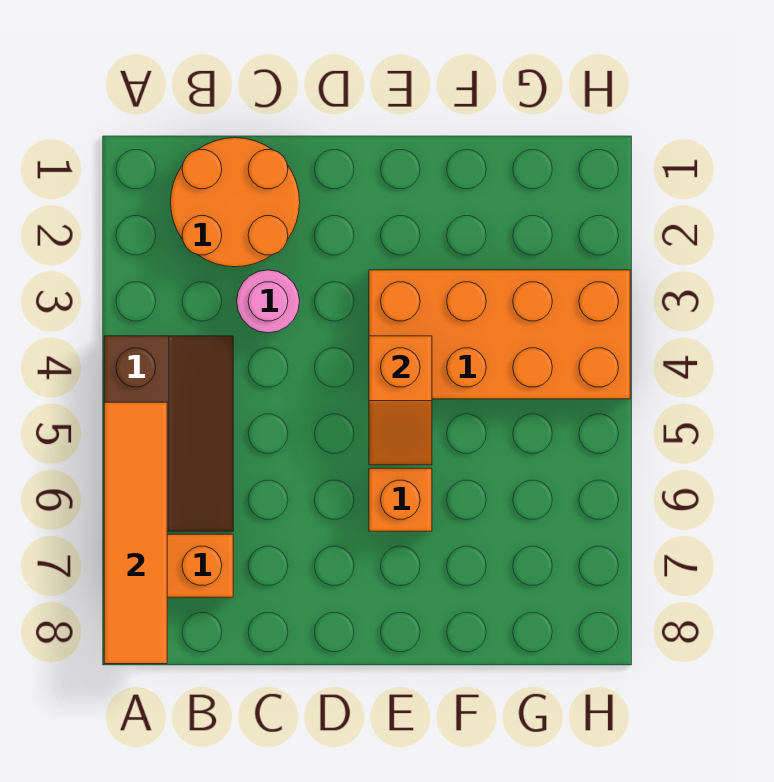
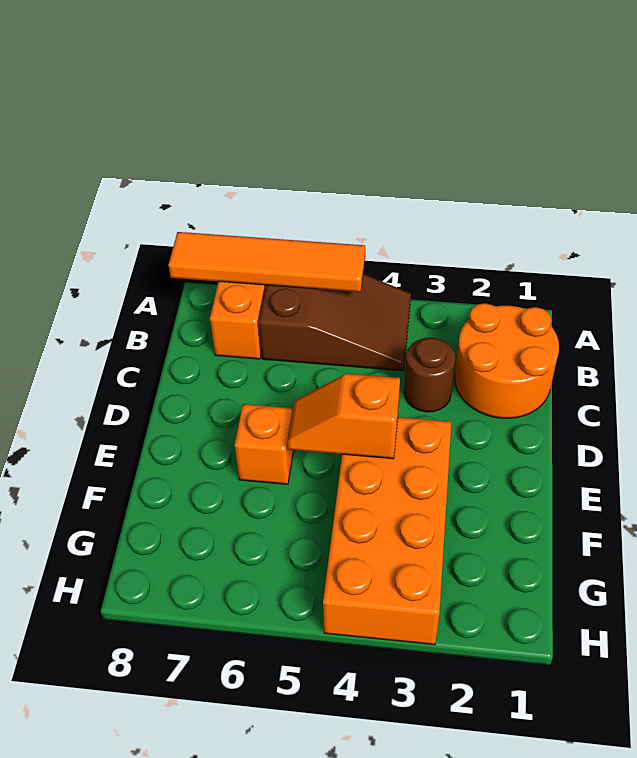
brown 2x3 slope [104,336,233,531] -> brown 2x3 slope turned to [259,274,411,371]
pink 1x1 round brick [237,270,300,333] -> brown 1x1 round brick [404,338,455,412]

